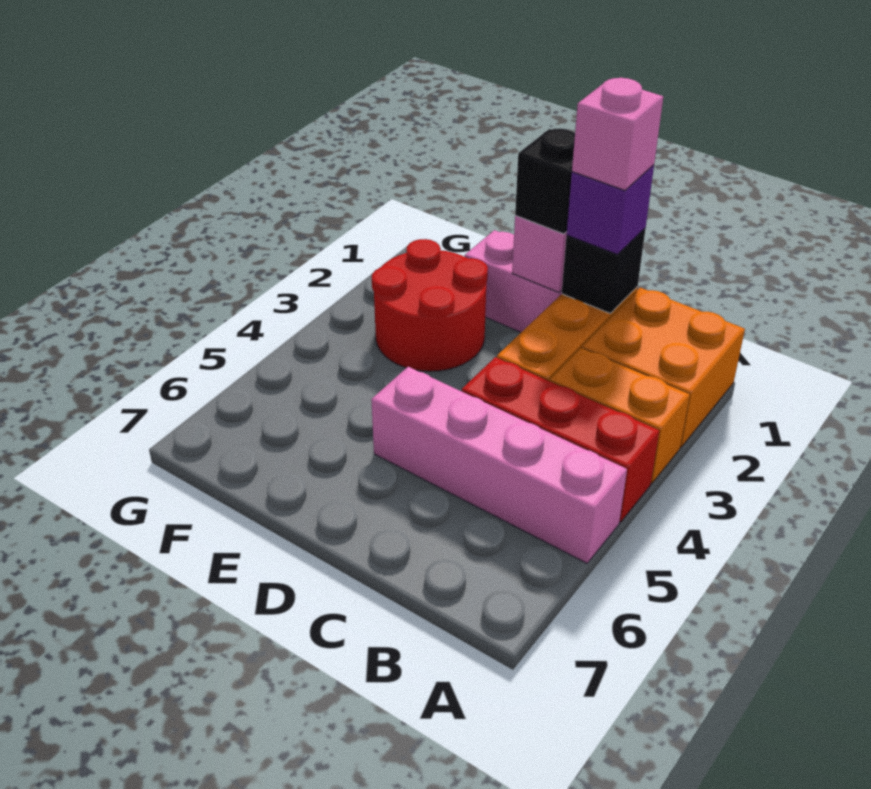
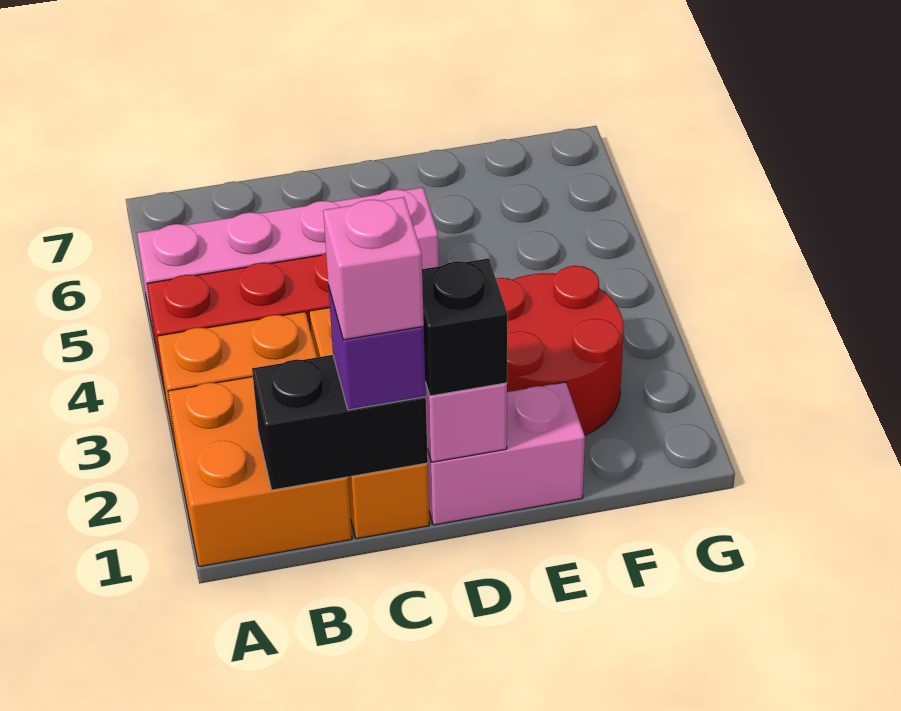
black 1x1 brick [562,228,646,314] -> black 1x2 brick [252,355,428,490]

